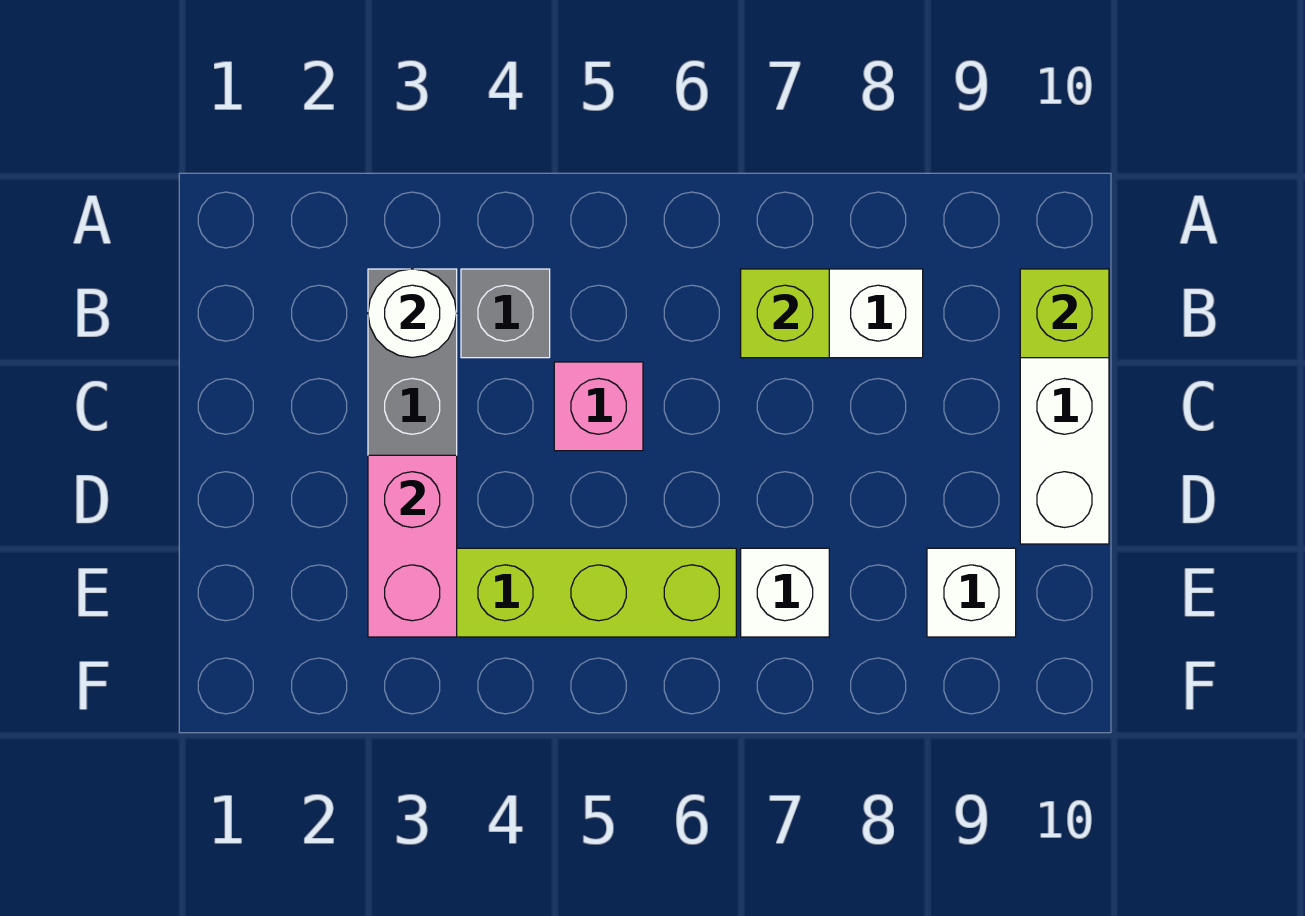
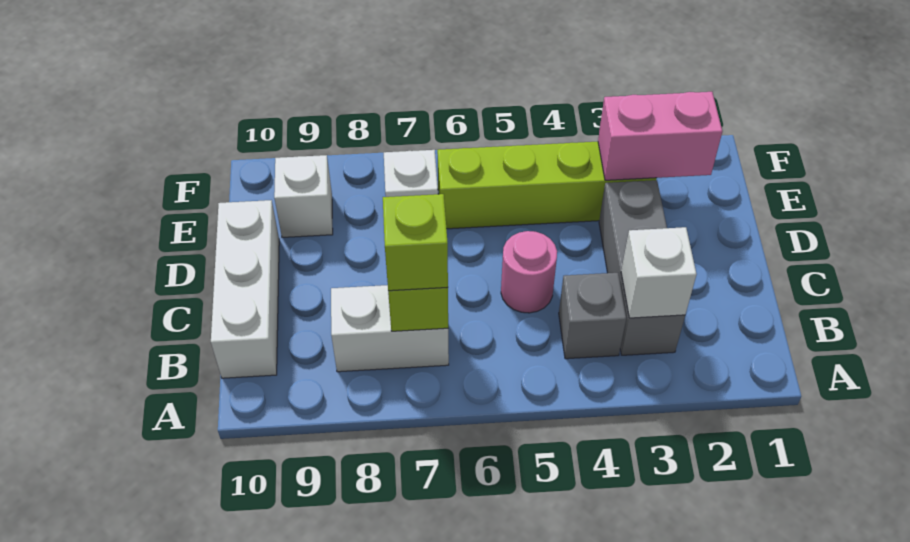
white 1x1 round brick [368,269,457,358] -> white 1x1 brick [621,227,696,318]
lime 1x1 brick [1020,269,1109,358] -> lime 1x1 brick moved to [383,194,448,291]
pink 1x1 brick [554,362,643,451] -> pink 1x1 round brick [501,231,557,313]
pink 1x2 brick [368,455,457,637] -> pink 1x2 brick turned to [598,92,722,180]

